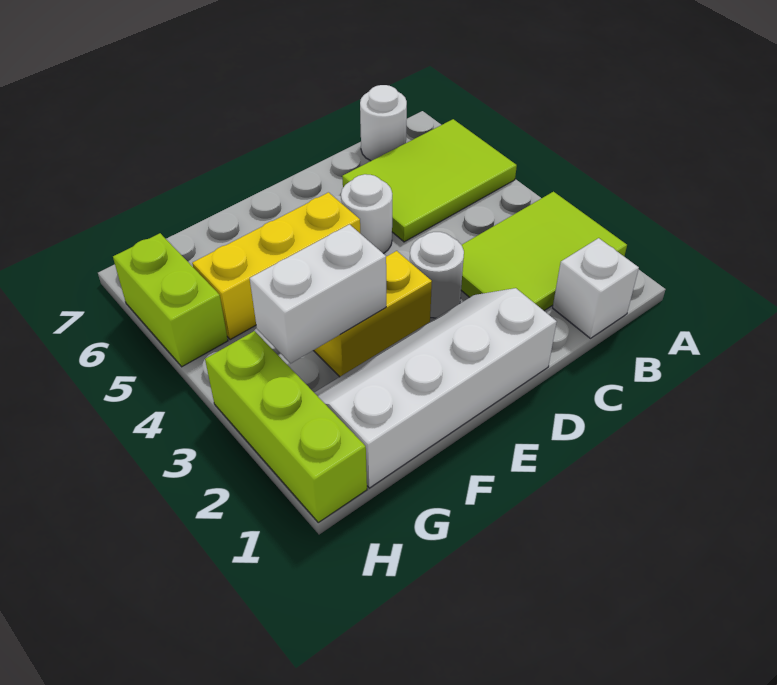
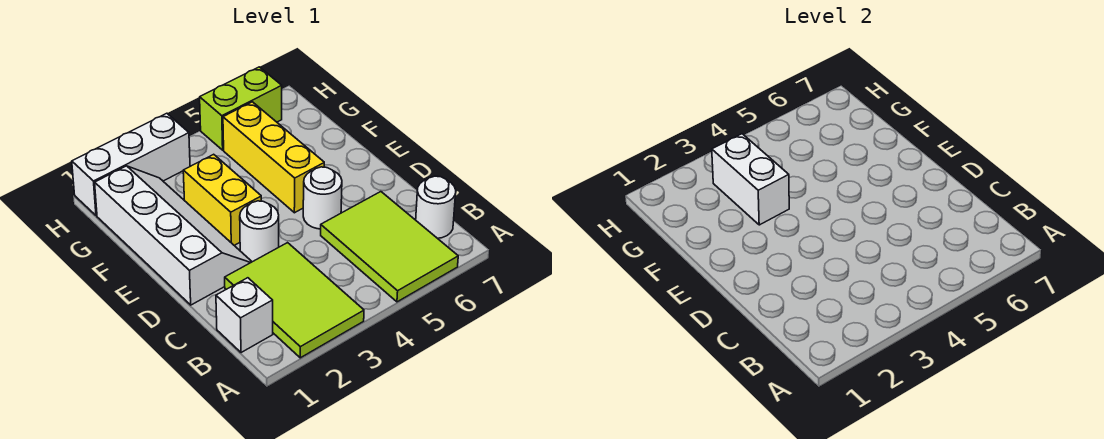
lime 1x3 brick [205,331,367,522] -> white 1x3 brick [72,113,190,216]

